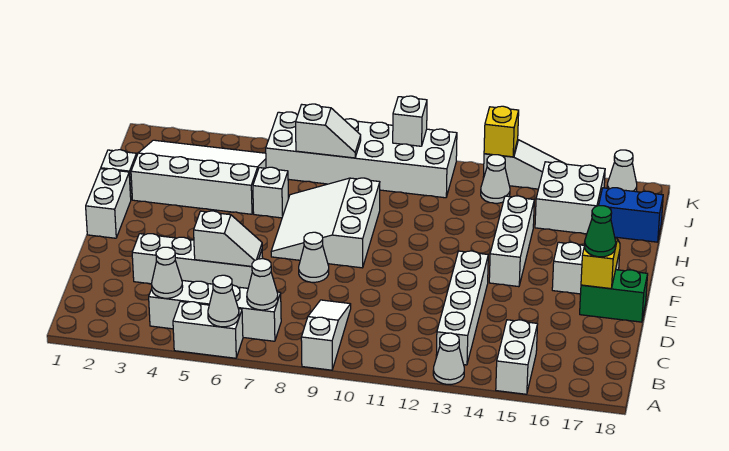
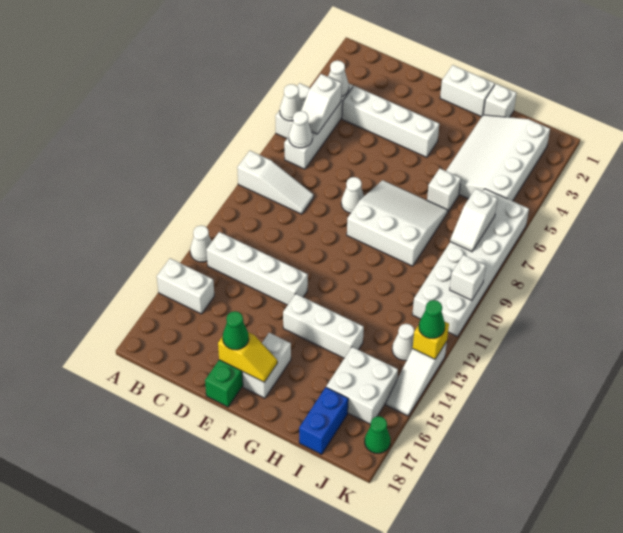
white 1x4 brick [132,234,263,288] -> white 1x4 brick turned to [342,86,439,157]
white 1x2 slope [194,211,262,266] -> white 1x2 slope moved to [301,74,342,134]
white 3x4 slope [131,140,266,214] -> white 3x4 slope turned to [446,115,550,201]
none -> green 1x1 cone [419,300,445,338]
white 1x1 cone [607,150,637,192] -> green 1x1 cone [365,416,391,453]

